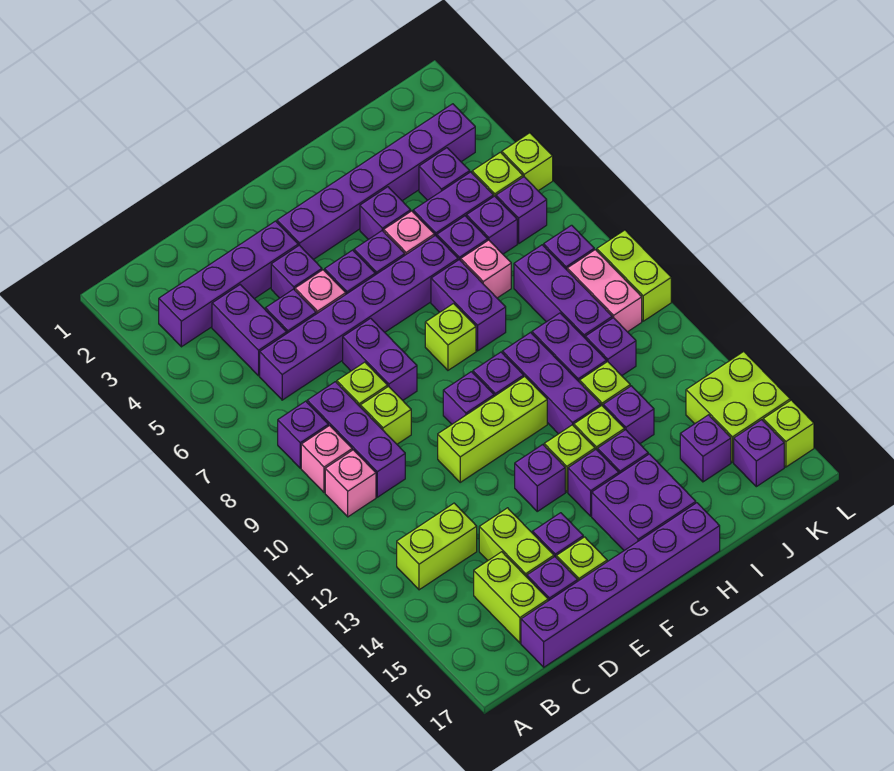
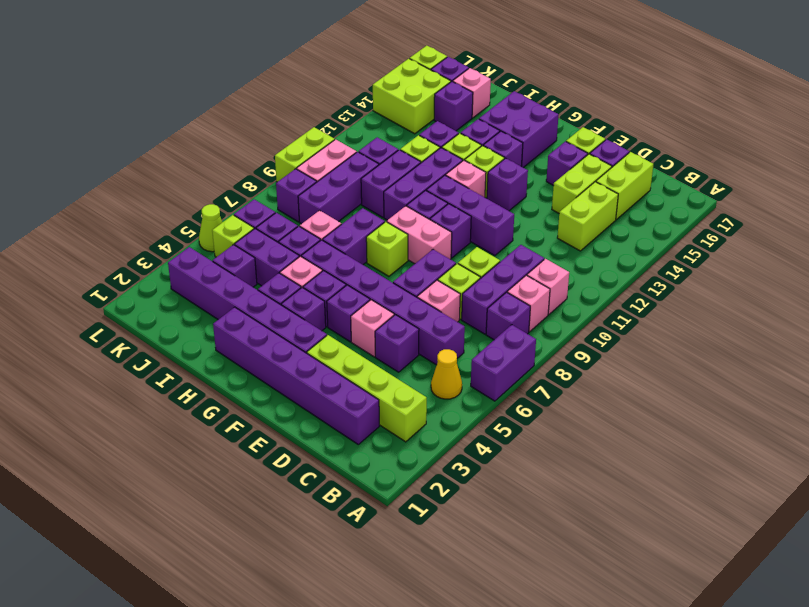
purple 1x4 brick [159,221,298,347] -> lime 1x4 brick [307,335,427,442]
none -> yellow 1x1 cone [431,349,462,399]
lime 1x2 brick [397,503,477,590] -> lime 1x2 brick turned to [557,182,618,251]
purple 1x2 brick [212,285,287,376] -> purple 1x2 brick moved to [471,325,536,401]
purple 1x6 brick [521,503,720,667] -> purple 1x6 brick moved to [213,307,379,444]
none -> pink 1x1 brick [417,280,460,322]
purple 1x1 brick [271,245,322,298] -> purple 1x1 brick moved to [281,288,326,331]
lime 1x3 brick [438,376,547,482] -> purple 1x3 brick [426,175,514,256]
none -> pink 1x2 brick [387,206,452,264]
none -> pink 1x1 brick [446,160,486,197]
none -> pink 1x1 brick [453,68,491,118]
lime 1x1 brick [502,133,553,191] -> lime 1x1 cone [199,204,222,252]

